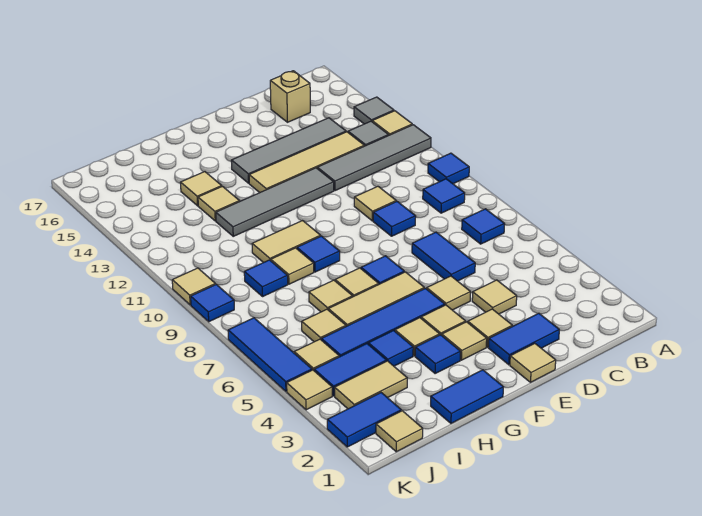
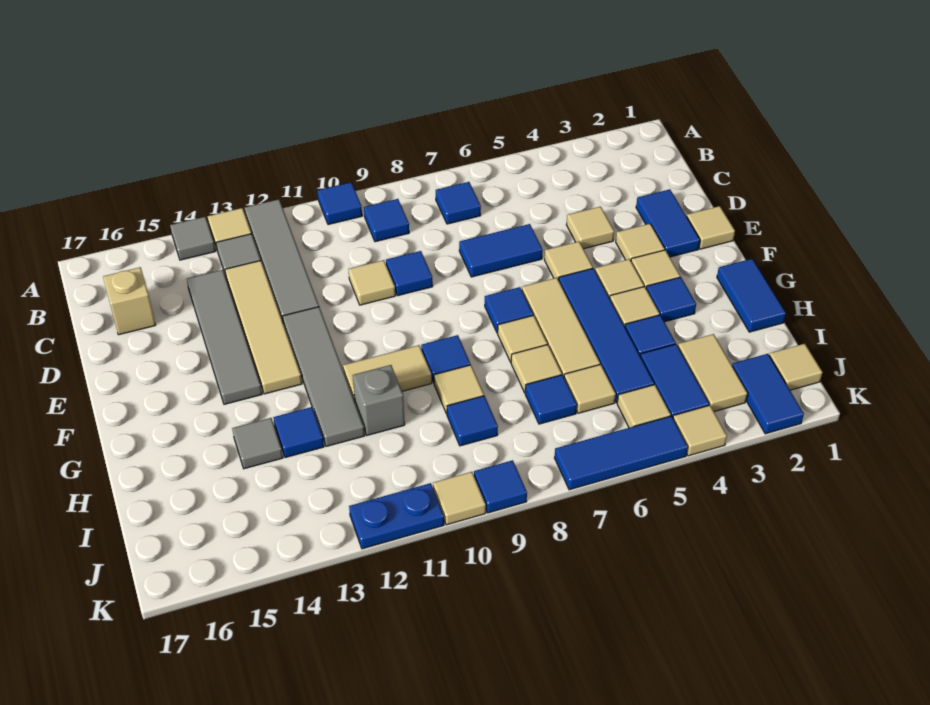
tan 1x2 tile [252,221,321,263] -> tan 1x2 tile turned to [343,345,432,401]
none -> grey 1x1 brick [353,365,405,435]
tan 1x1 tile [198,186,240,221] -> blue 1x1 tile [273,407,324,458]
tan 1x1 tile [180,172,222,206] -> grey 1x1 tile [232,418,283,469]
none -> blue 1x1 tile [525,375,577,424]
none -> blue 1x2 plate [349,483,444,549]

